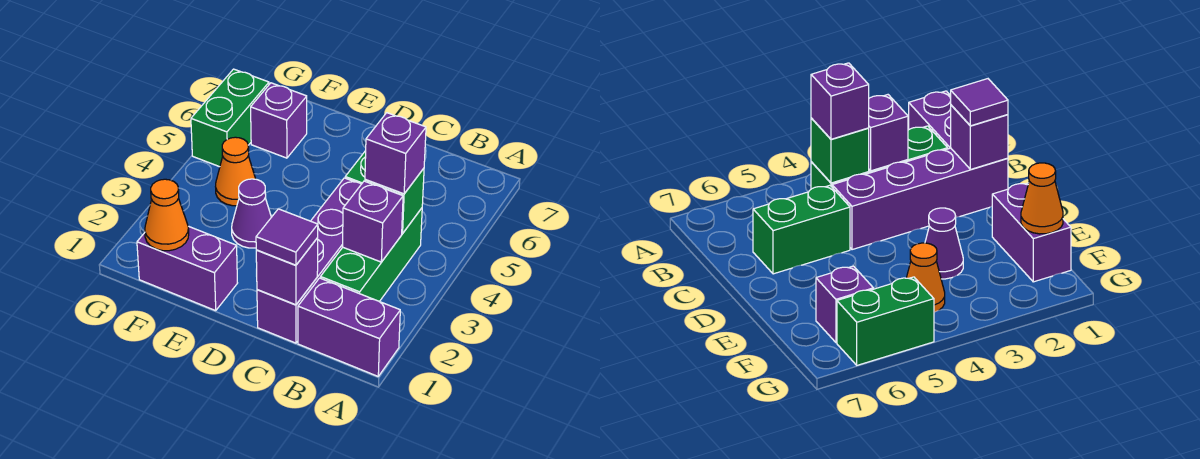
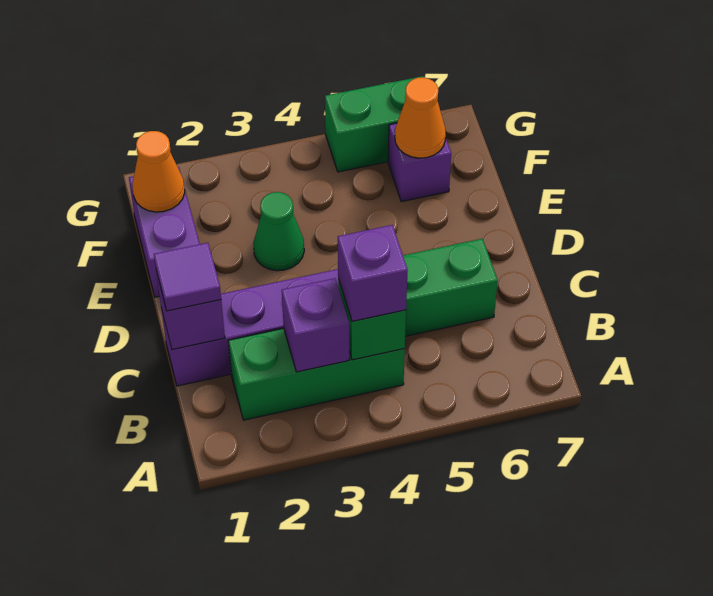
purple 1x2 brick [298,278,400,376] -> none
purple 1x1 cone [232,179,271,248] -> green 1x1 cone [253,192,304,271]
orange 1x1 cone [216,137,256,206] -> orange 1x1 cone moved to [395,78,446,158]

